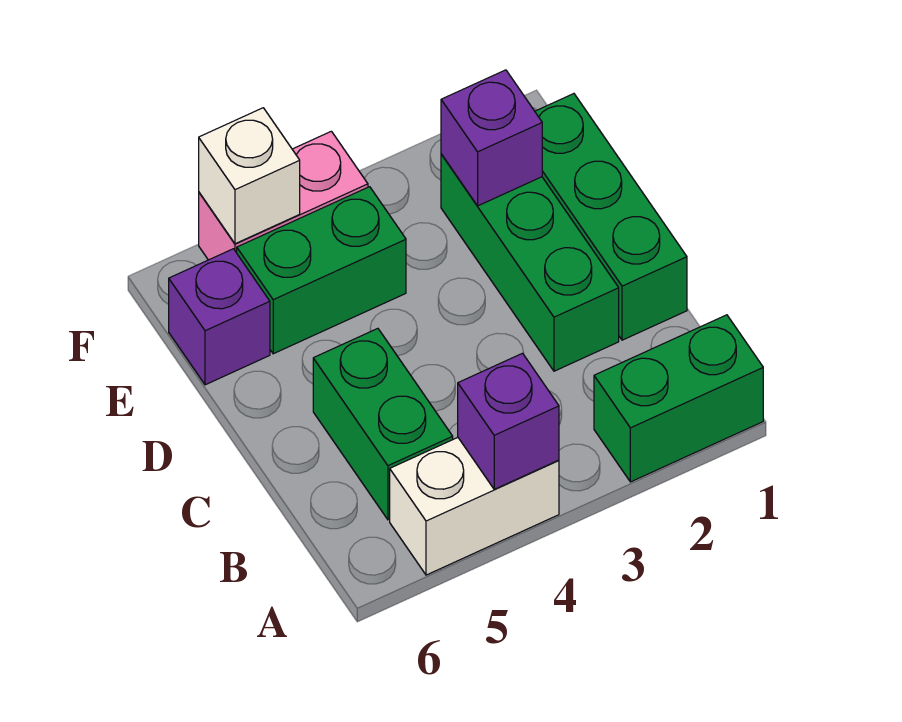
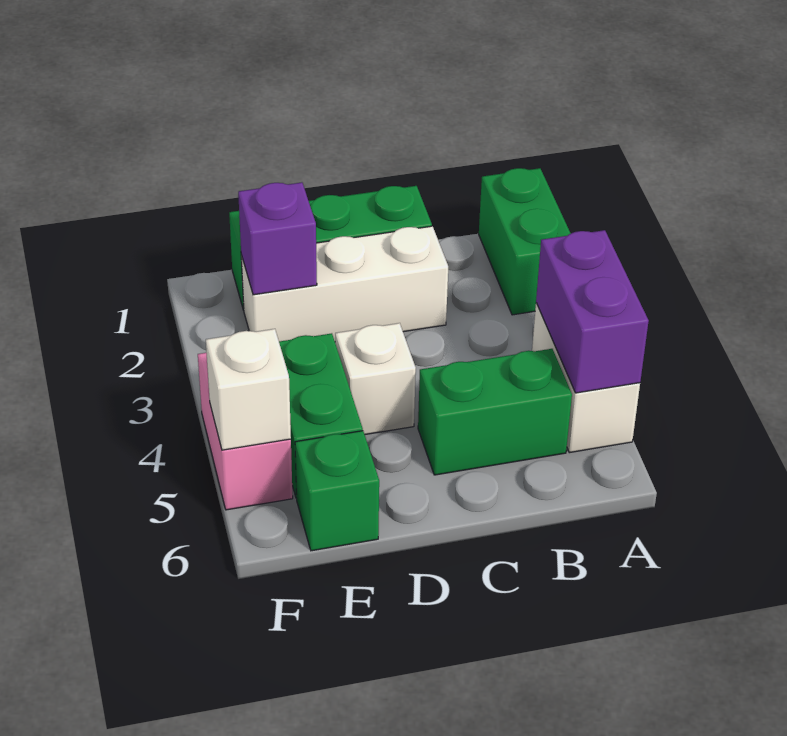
purple 1x1 brick [458,353,559,489] -> purple 1x2 brick [536,230,649,393]
green 1x3 brick [441,154,619,371] -> white 1x3 brick [241,226,448,341]
none -> white 1x1 brick [335,323,416,434]
purple 1x1 brick [169,249,270,385] -> green 1x1 brick [295,431,379,551]

